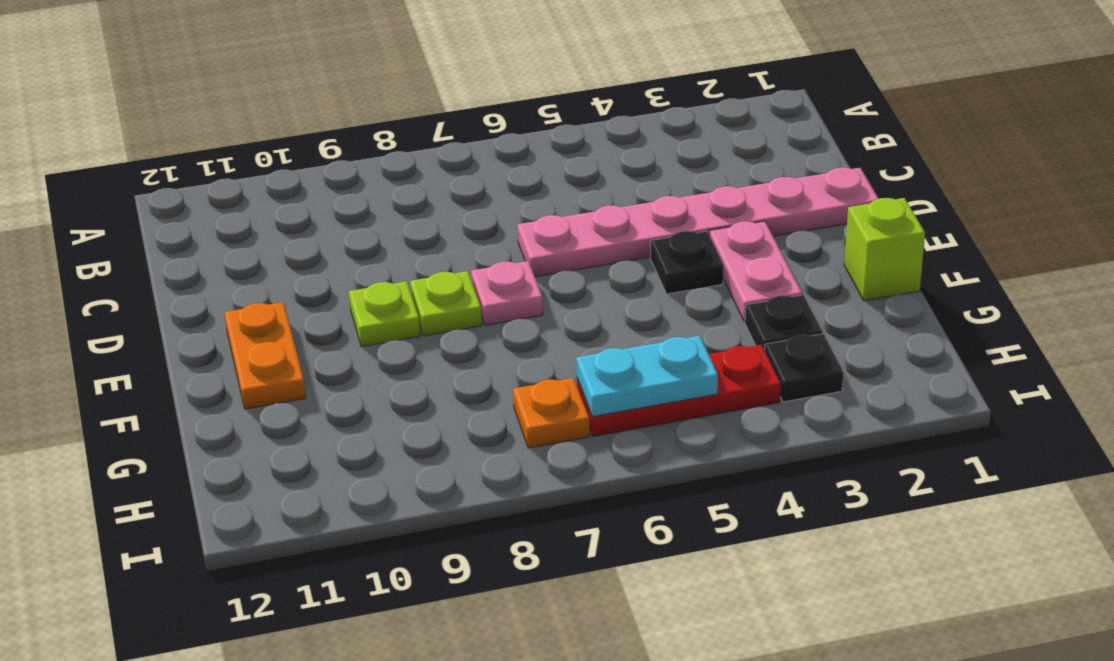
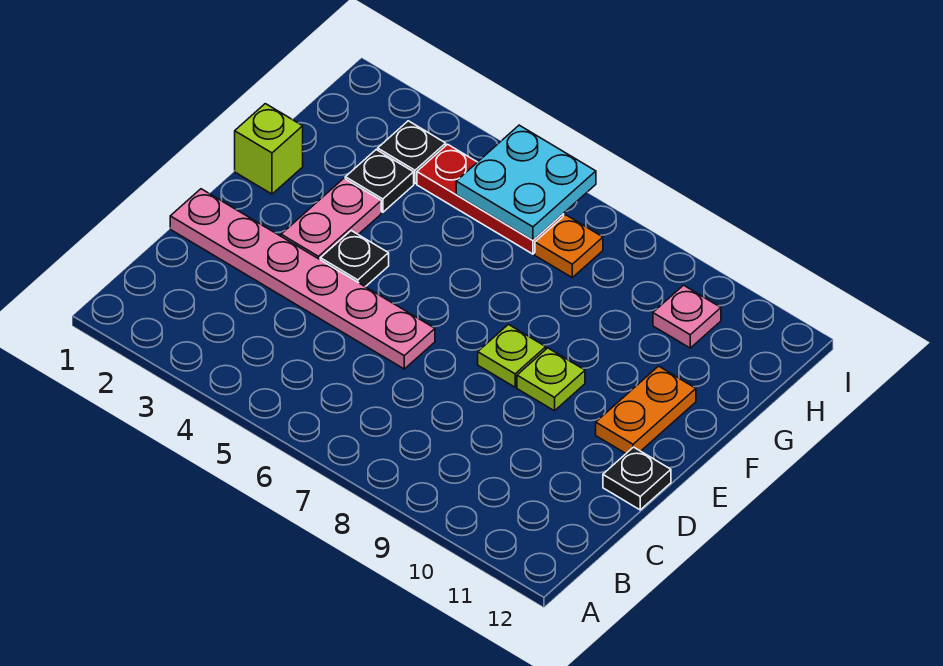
none -> black 1x1 plate [603,447,671,510]
pink 1x1 plate [471,261,543,325] -> pink 1x1 plate moved to [653,285,721,348]
cyan 1x2 plate [576,336,718,417] -> cyan 2x2 plate [456,125,596,240]

